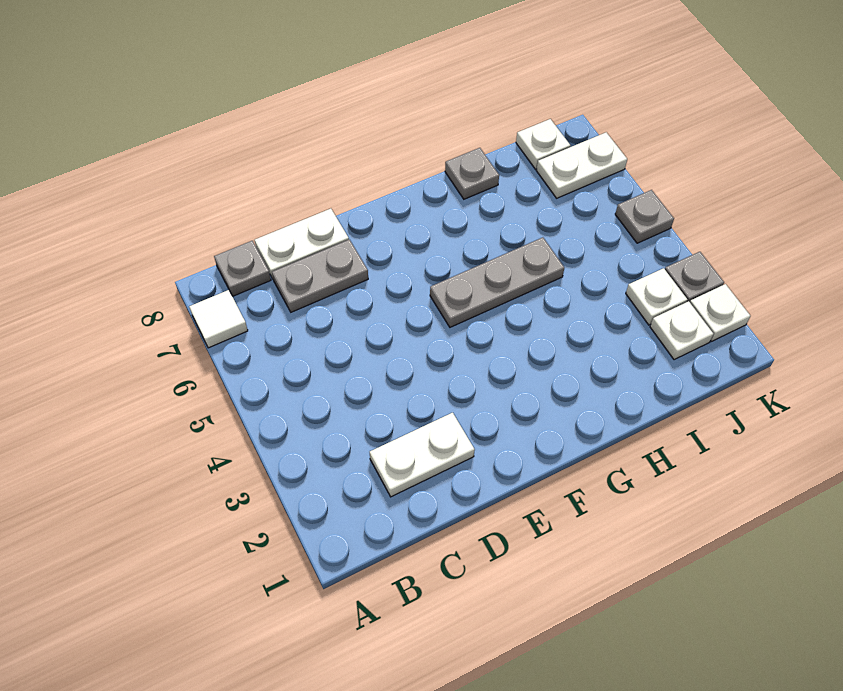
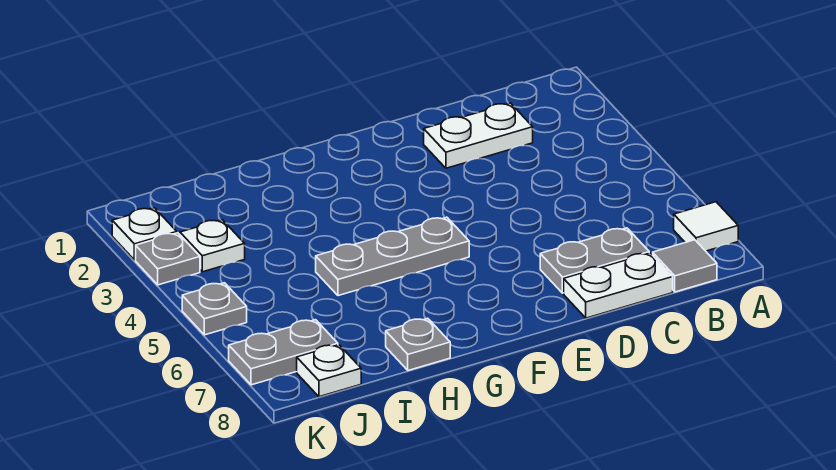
grey 1x1 plate [214,241,271,296] -> grey 1x1 tile [653,240,717,292]
white 1x1 plate [650,301,713,360] -> none
white 1x2 plate [536,132,627,198] -> grey 1x2 plate [229,320,338,385]

